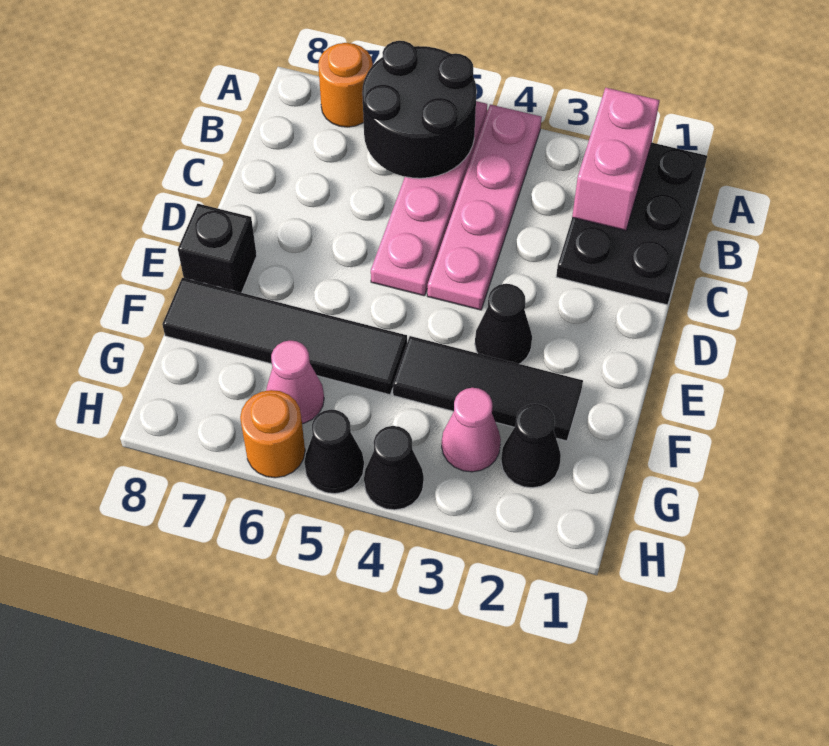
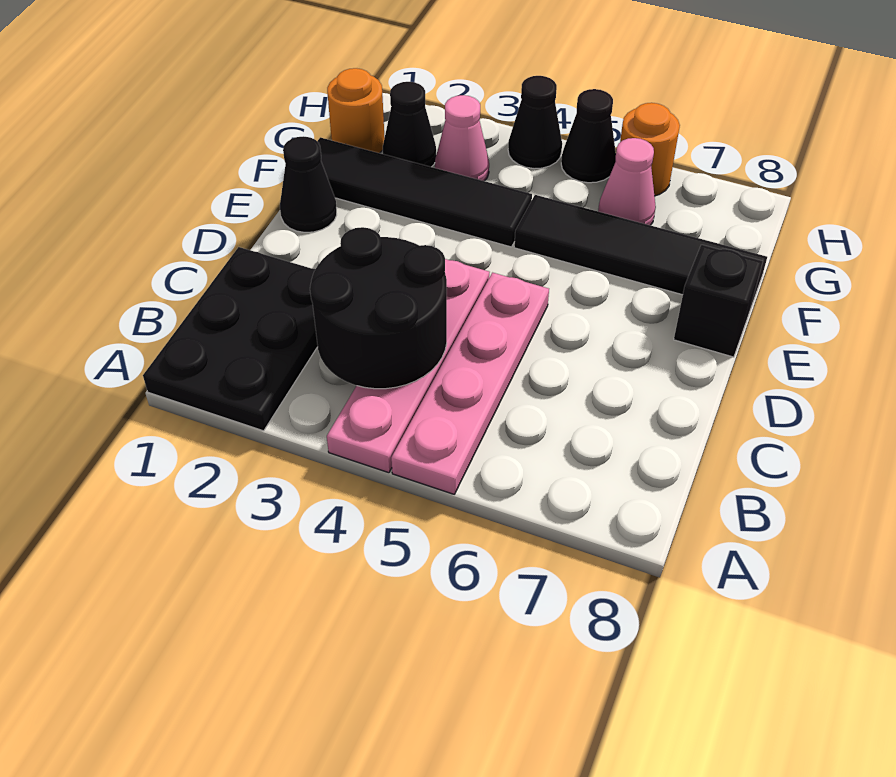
pink 1x2 brick [572,88,660,230] -> none
black 2x2 round brick [362,41,477,178] -> black 2x2 round brick moved to [310,227,447,389]
orange 1x1 round brick [318,43,373,127] -> orange 1x1 round brick moved to [327,68,385,153]
black 1x1 cone [475,284,532,364] -> black 1x1 cone moved to [280,136,337,232]
black 1x3 tile [393,336,583,441] -> black 1x4 tile [317,137,532,247]

